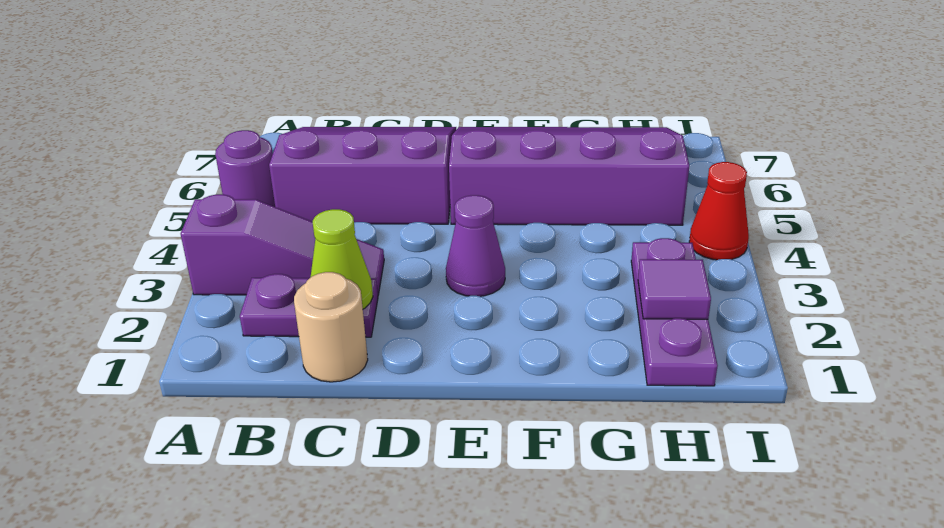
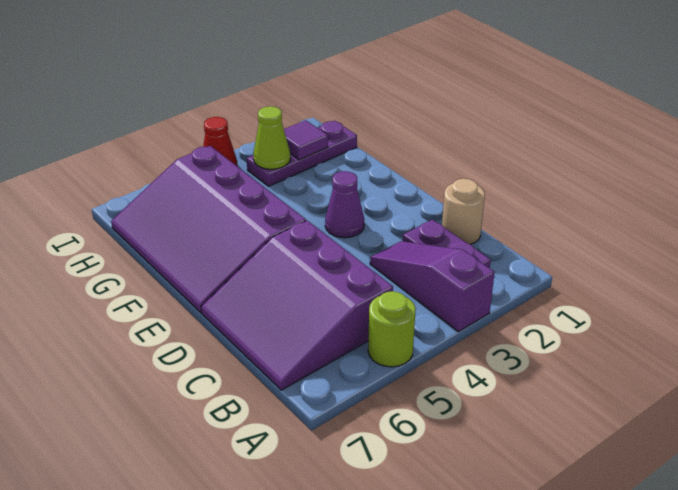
purple 1x1 round brick [215,130,275,207] -> lime 1x1 round brick [368,291,416,367]
lime 1x1 cone [310,209,373,309] -> lime 1x1 cone moved to [253,106,290,169]

